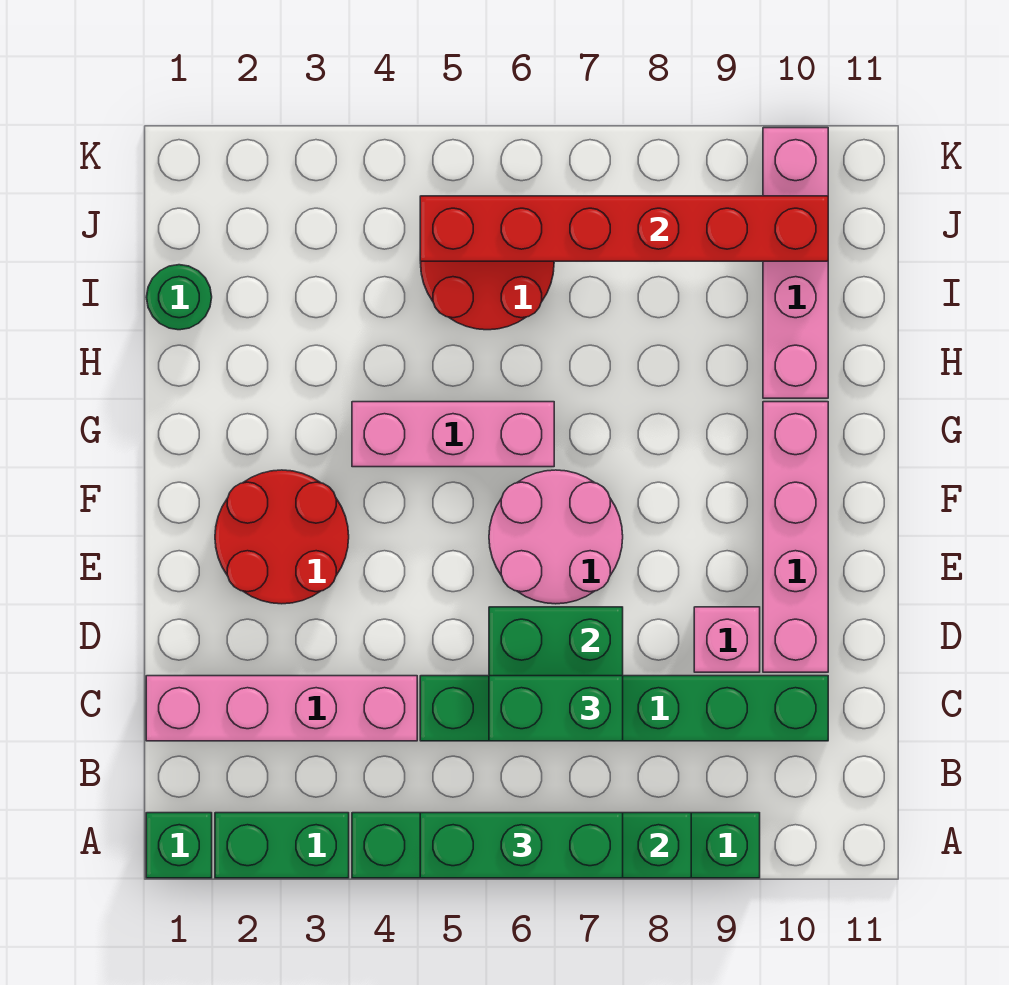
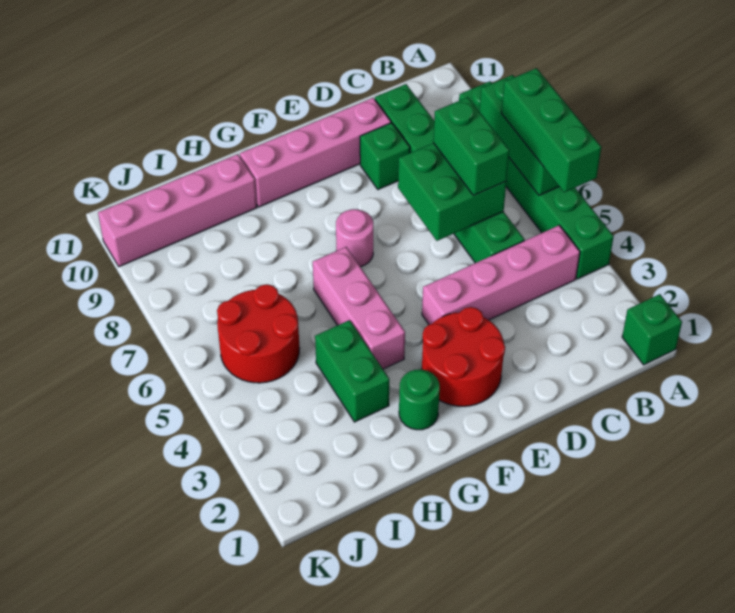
green 1x2 brick [215,813,349,878] -> green 1x2 brick moved to [315,320,389,422]
pink 1x4 brick [146,676,417,741] -> pink 1x4 brick turned to [422,225,580,325]
pink 1x1 brick [694,607,760,672] -> green 1x1 brick [360,123,410,190]
pink 2x2 round brick [489,470,623,604] -> pink 1x1 round brick [336,209,373,267]
green 1x1 round brick [147,265,212,330] -> green 1x1 round brick moved to [399,369,440,430]
red 1x6 brick [420,196,828,261] -> none

